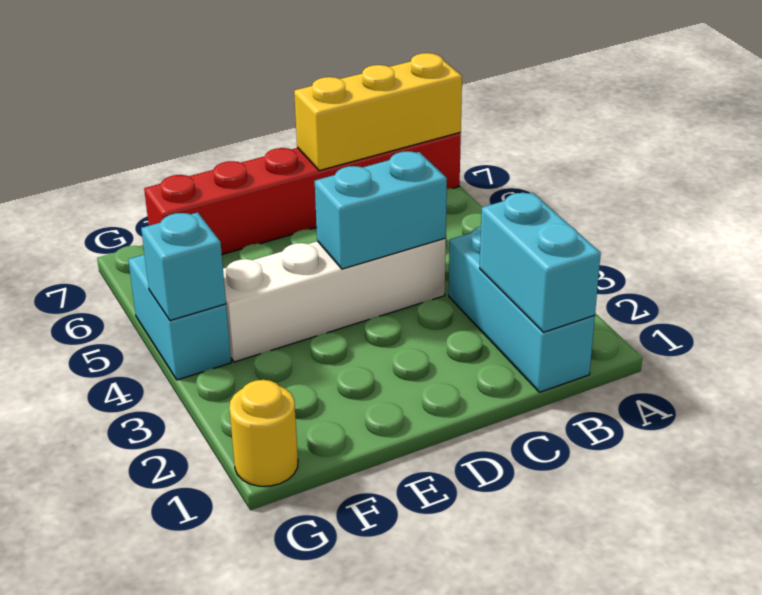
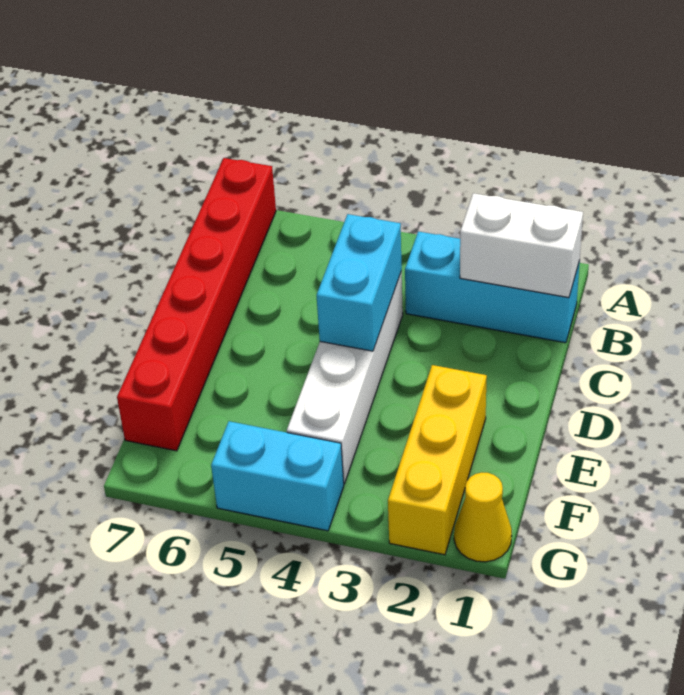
yellow 1x3 brick [294,53,462,171] -> yellow 1x3 brick moved to [388,365,487,555]
cyan 1x2 brick [480,193,601,332] -> white 1x2 brick [460,193,583,298]
yellow 1x1 round brick [229,380,298,486] -> yellow 1x1 cone [454,473,512,562]
cyan 1x1 brick [141,212,226,321] -> none

